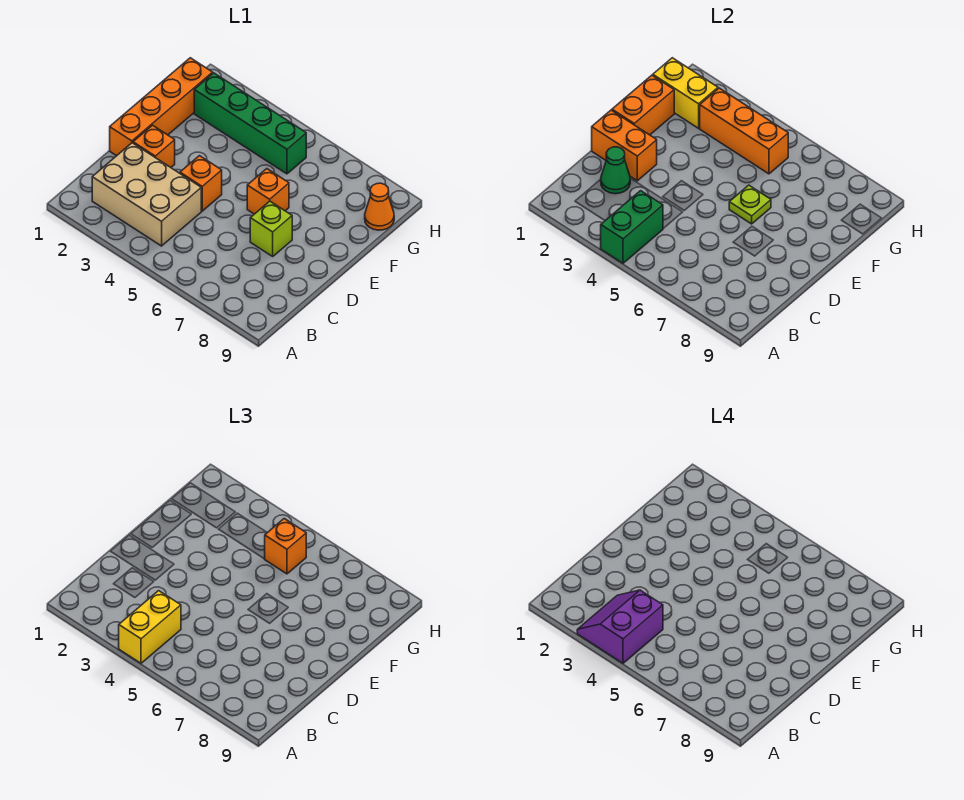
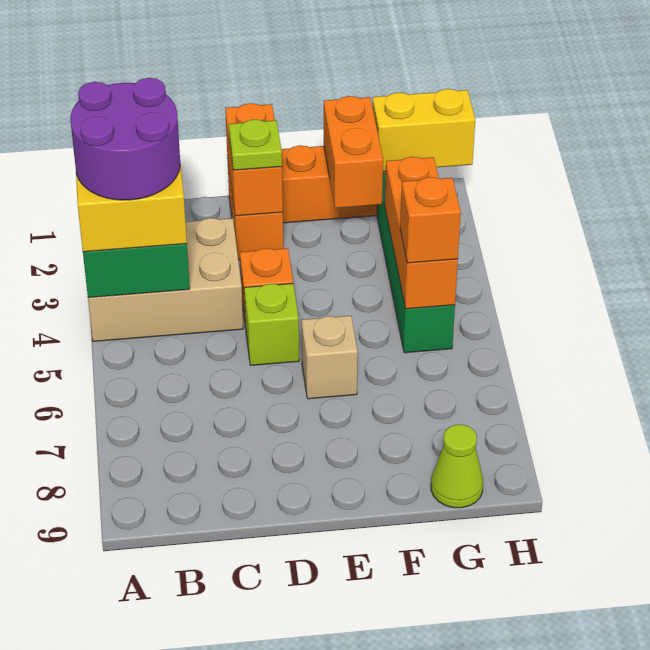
purple 2x2 slope [577,590,663,663] -> purple 2x2 round brick [70,78,180,200]
tan 2x3 brick [92,143,201,246] -> tan 2x3 brick turned to [88,218,243,341]
green 1x1 cone [601,147,630,194] -> none
lime 1x1 brick [250,201,292,256] -> lime 1x1 brick moved to [244,283,299,365]
orange 1x2 brick [612,75,674,135] -> orange 1x2 brick turned to [324,96,383,208]
orange 1x1 brick [247,169,289,214] -> tan 1x1 brick [301,316,358,399]
lime 1x1 plate [729,185,771,224] -> lime 1x1 plate moved to [229,119,282,170]
yellow 1x2 brick [653,58,718,128] -> yellow 1x2 brick turned to [372,89,475,171]
orange 1x1 cone [365,183,394,230] -> lime 1x1 cone [431,424,483,508]

